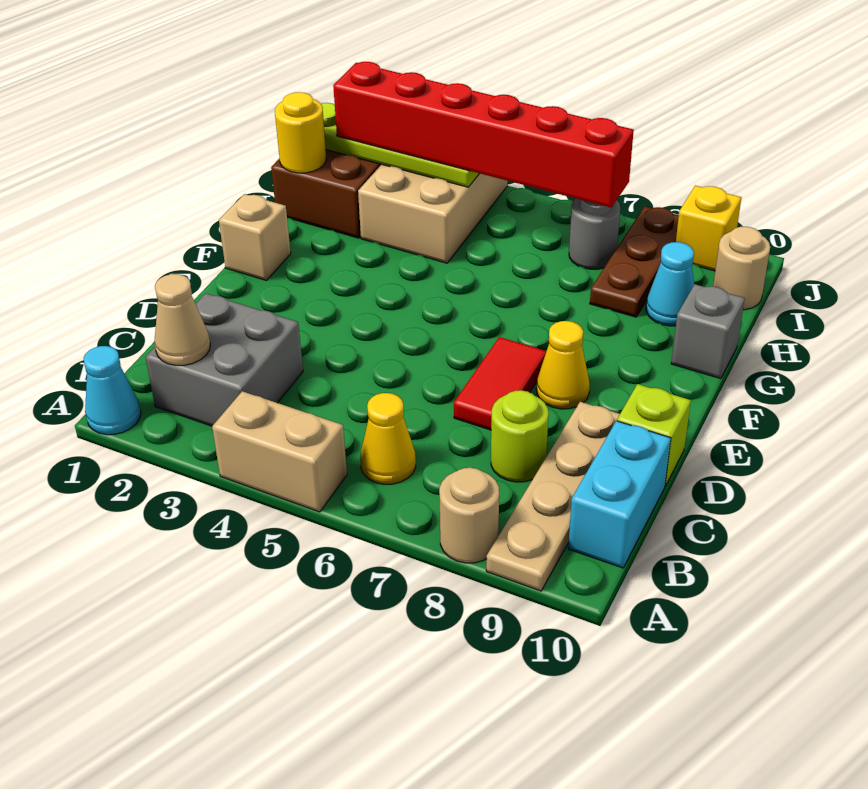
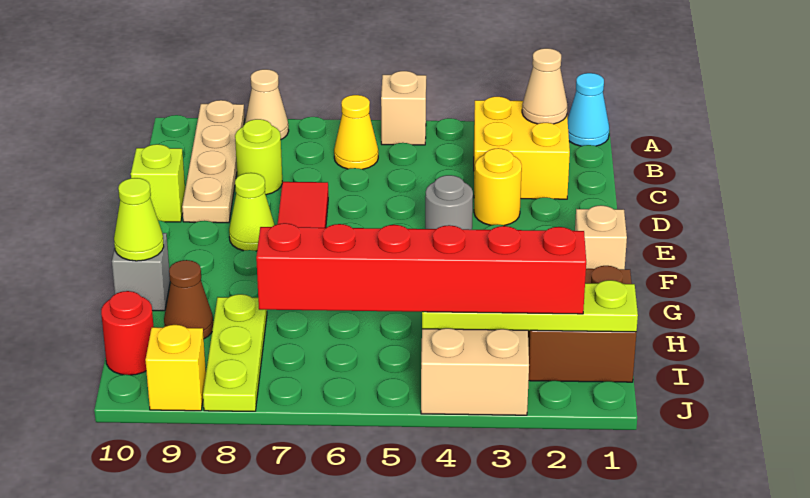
tan 1x2 brick [212,391,347,512] -> tan 1x1 brick [381,71,426,145]
tan 1x1 round brick [439,468,499,563] -> tan 1x1 cone [245,69,289,139]
grey 2x2 brick [146,293,303,426] -> yellow 2x2 brick [474,97,570,199]
cyan 1x2 brick [568,421,671,568] -> none
yellow 1x1 cone [536,321,590,409] -> lime 1x1 cone [229,173,275,251]
none -> lime 1x1 cone [114,178,164,261]
yellow 1x1 round brick [275,92,326,173] -> yellow 1x1 round brick moved to [474,148,522,226]
brown 1x3 plate [590,206,679,317] -> lime 1x3 plate [203,294,267,411]
cyan 1x1 cone [646,242,694,326] -> brown 1x1 cone [164,260,213,339]
grey 1x1 round brick [569,198,620,269] -> grey 1x1 round brick moved to [425,175,473,230]
tan 1x1 round brick [713,227,770,310] -> red 1x1 round brick [101,291,154,375]

